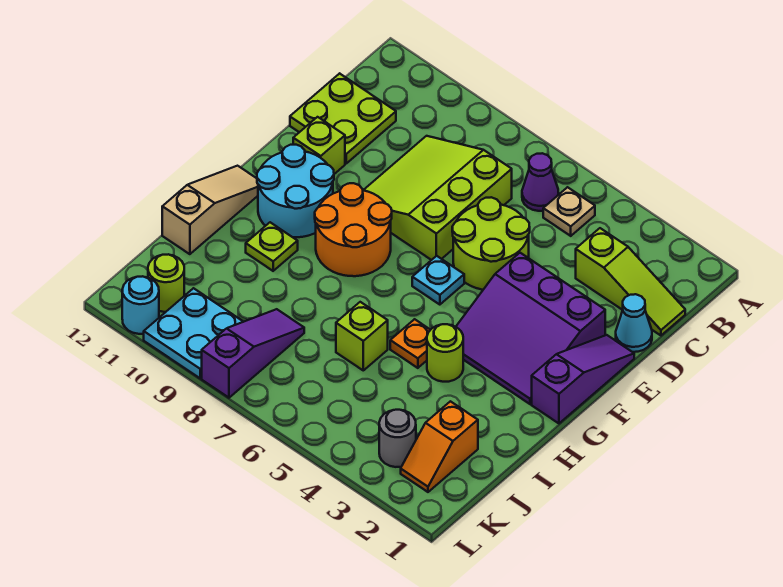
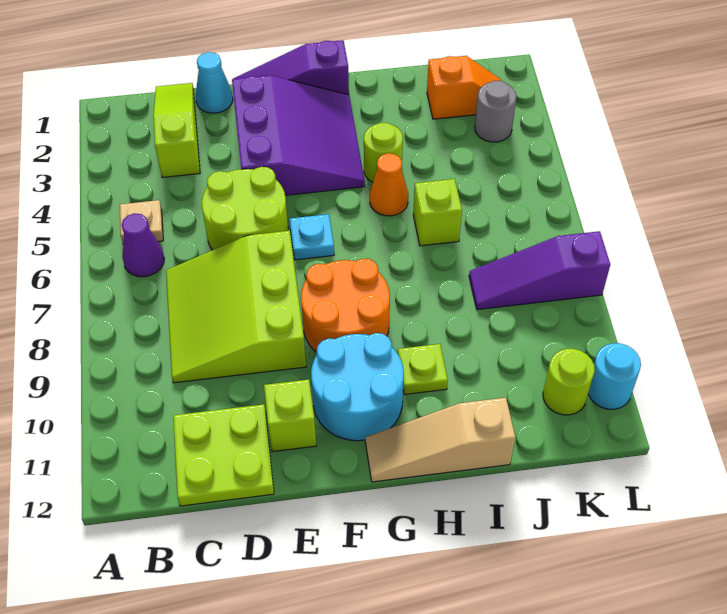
lime 3x3 slope [364,136,512,260] -> lime 3x3 slope turned to [166,231,306,383]
orange 1x1 plate [390,319,430,368] -> orange 1x1 cone [370,153,408,216]
cyan 2x2 plate [144,288,243,378] -> none

